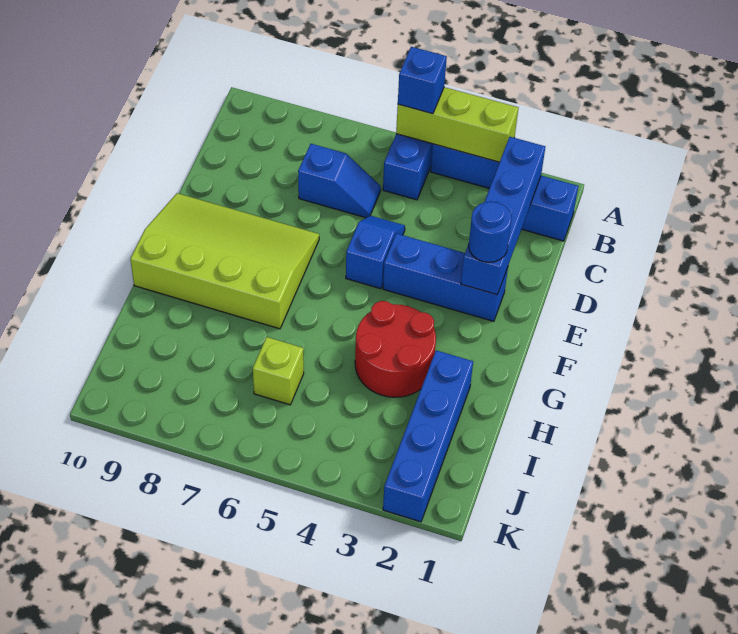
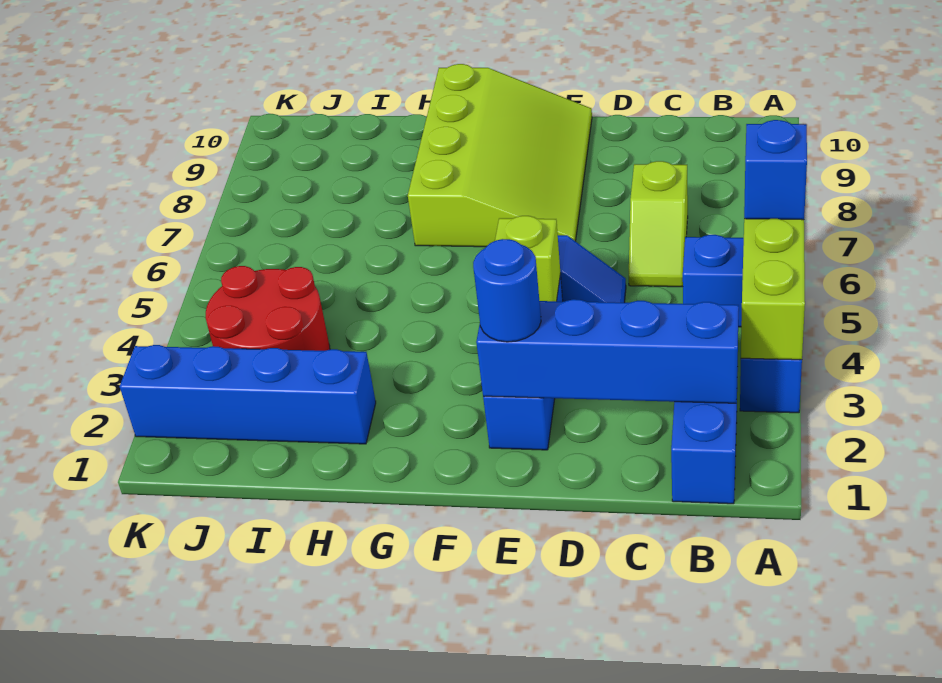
blue 1x2 slope [298,144,381,218] -> lime 1x2 slope [629,161,688,287]
red 2x2 round brick [355,301,436,397] -> red 2x2 round brick moved to [206,266,330,351]
lime 1x1 brick [253,337,304,405] -> lime 1x1 brick moved to [495,216,560,301]

